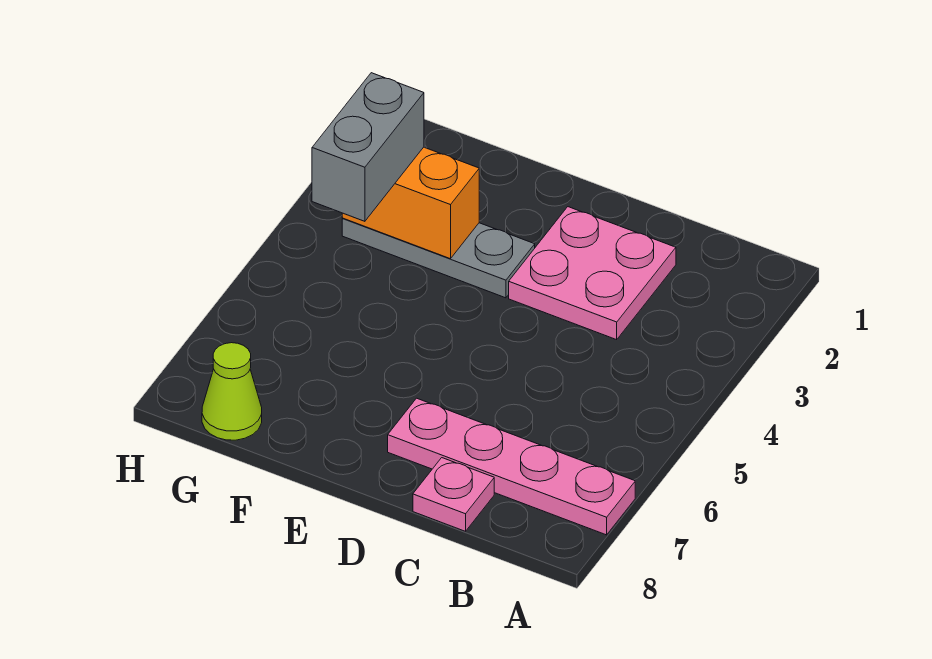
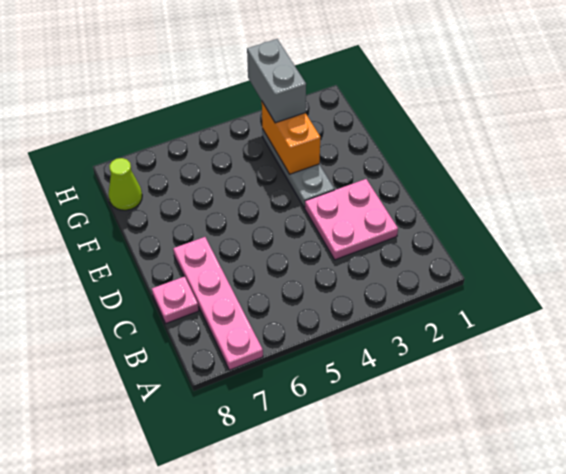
grey 1x2 brick [312,73,424,221] -> grey 1x2 brick turned to [247,39,306,123]

